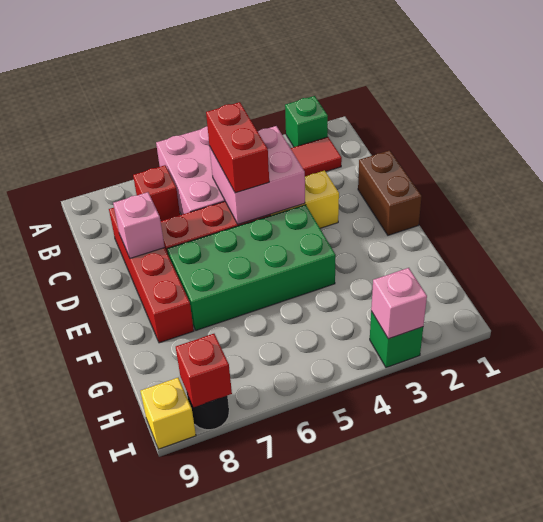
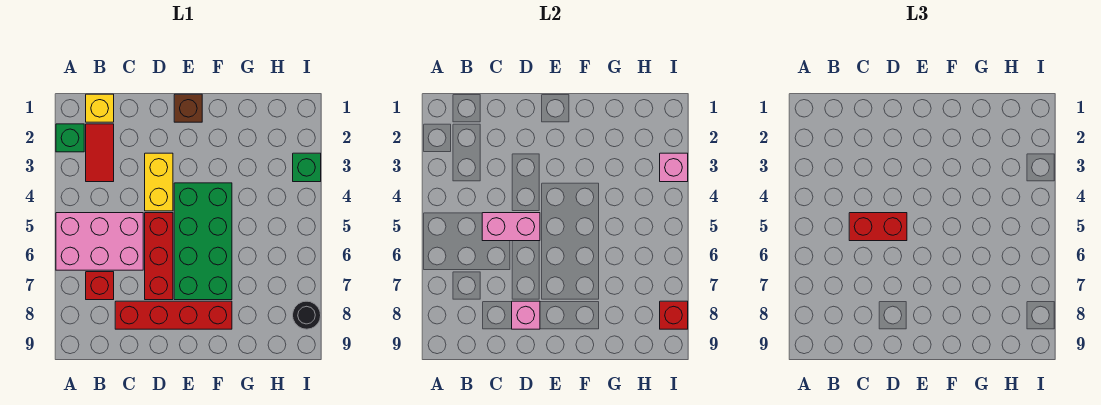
pink 2x2 brick [209,126,305,224] -> pink 1x2 brick [482,213,540,241]
brown 1x2 brick [358,150,422,235] -> brown 1x1 brick [174,94,202,122]
yellow 1x1 brick [140,378,196,449] -> yellow 1x1 brick moved to [86,94,114,122]

